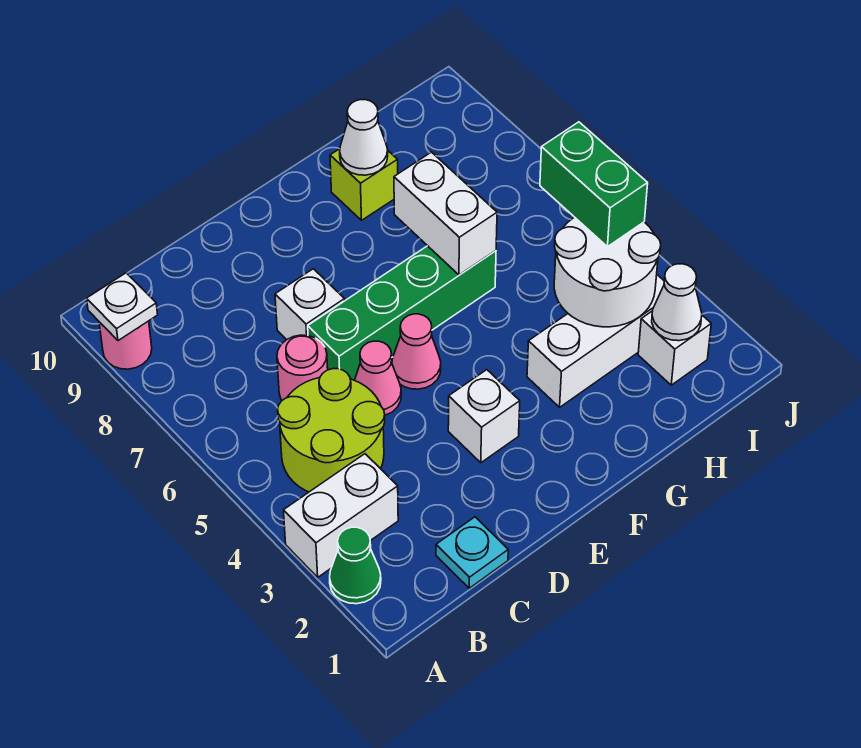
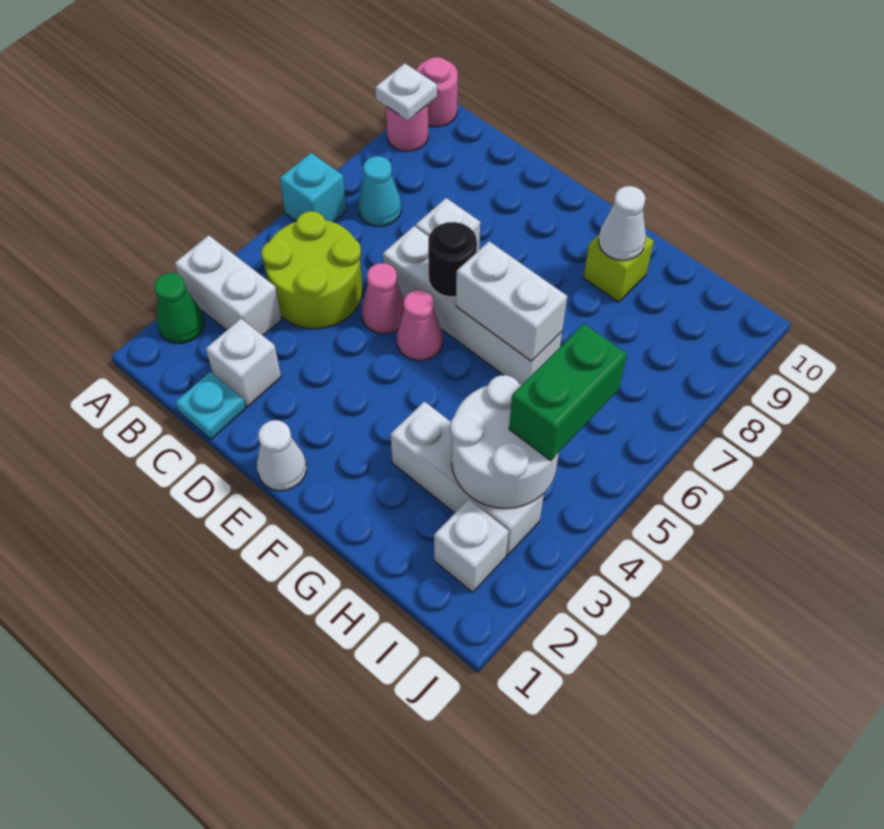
none -> cyan 1x1 brick [280,153,346,222]
none -> cyan 1x1 cone [358,156,401,226]
pink 1x1 round brick [277,335,328,400] -> pink 1x1 round brick moved to [416,57,458,127]
green 1x4 brick [308,246,496,380] -> white 1x4 brick [383,226,562,385]
white 1x1 brick [448,370,520,463] -> white 1x1 brick moved to [206,319,281,407]
none -> black 1x1 round brick [428,222,477,297]
white 1x2 brick [394,152,497,275] -> white 1x2 brick turned to [456,241,567,361]
white 1x1 cone [652,264,702,341] -> white 1x1 cone moved to [257,420,306,491]

